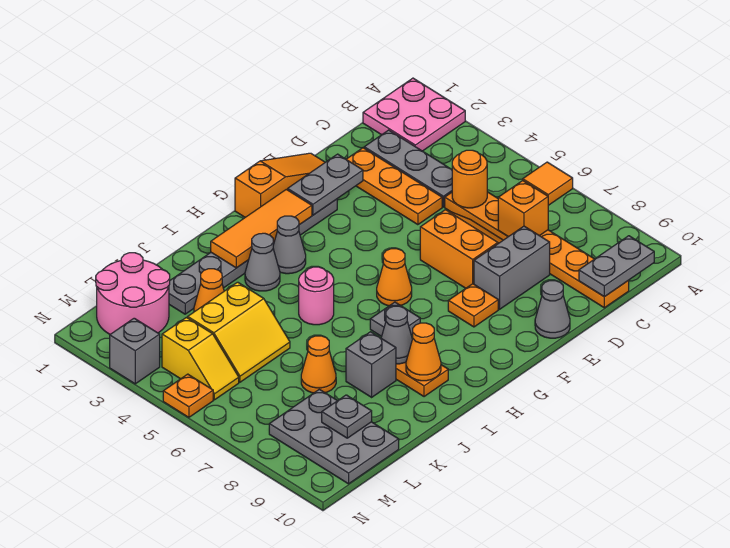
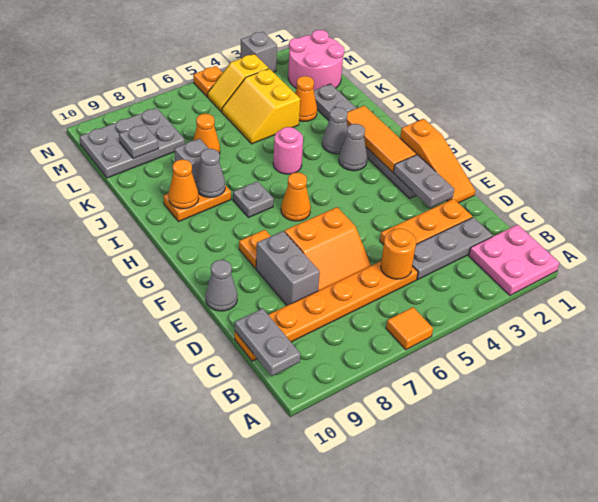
orange 1x1 brick [498,181,548,237] -> none

